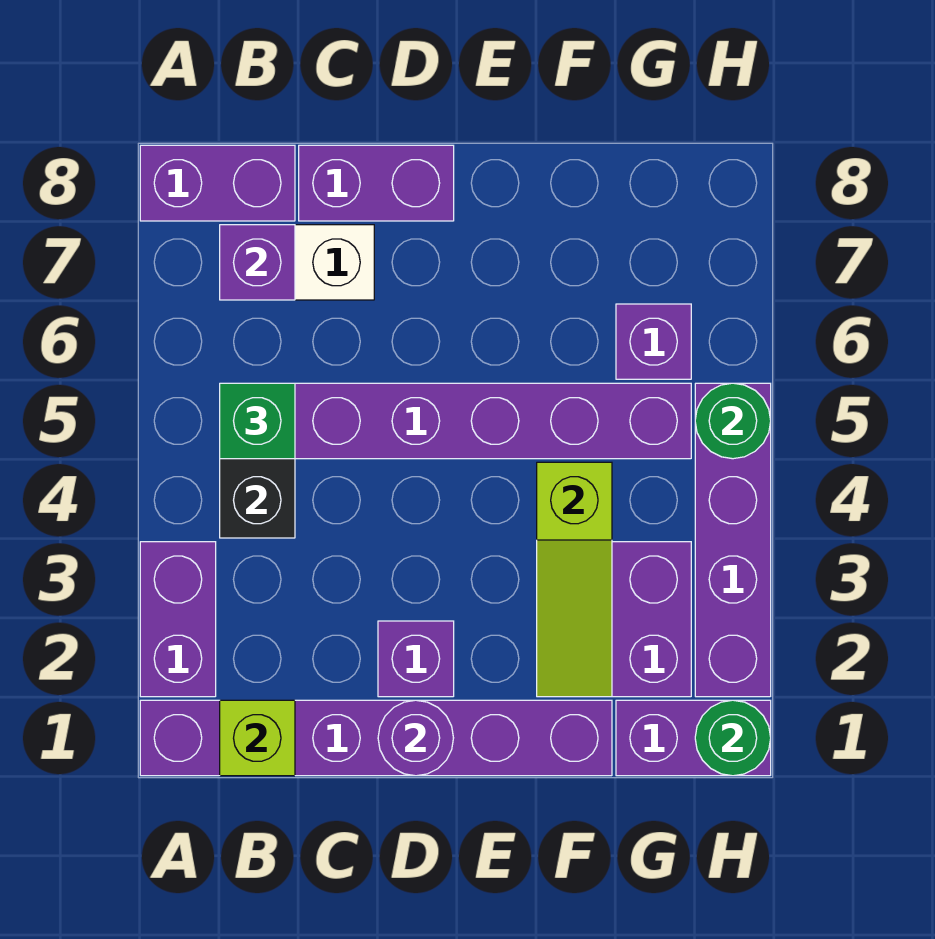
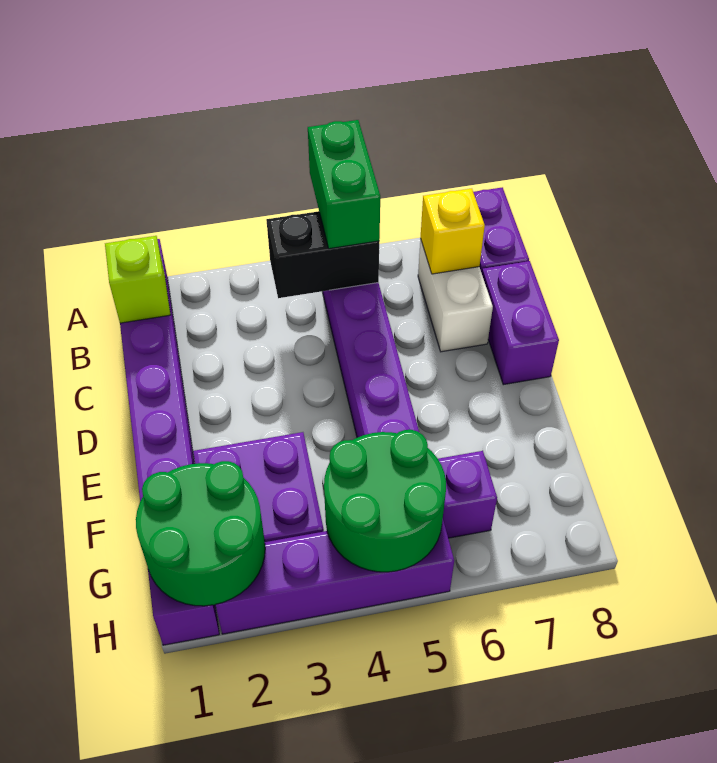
purple 1x2 brick [140,542,216,697] -> none
green 1x1 brick [220,383,295,459] -> green 1x2 brick [308,120,380,249]
purple 1x1 brick [220,225,295,300] -> yellow 1x1 brick [421,189,485,274]
purple 1x1 round brick [378,700,453,776] -> none
purple 1x1 brick [378,621,454,697] -> none
lime 1x3 slope [537,462,612,697] -> none
green 1x1 round brick [695,700,771,776] -> green 2x2 round brick [136,461,265,606]
green 1x1 round brick [695,383,771,459] -> green 2x2 round brick [324,430,446,572]

